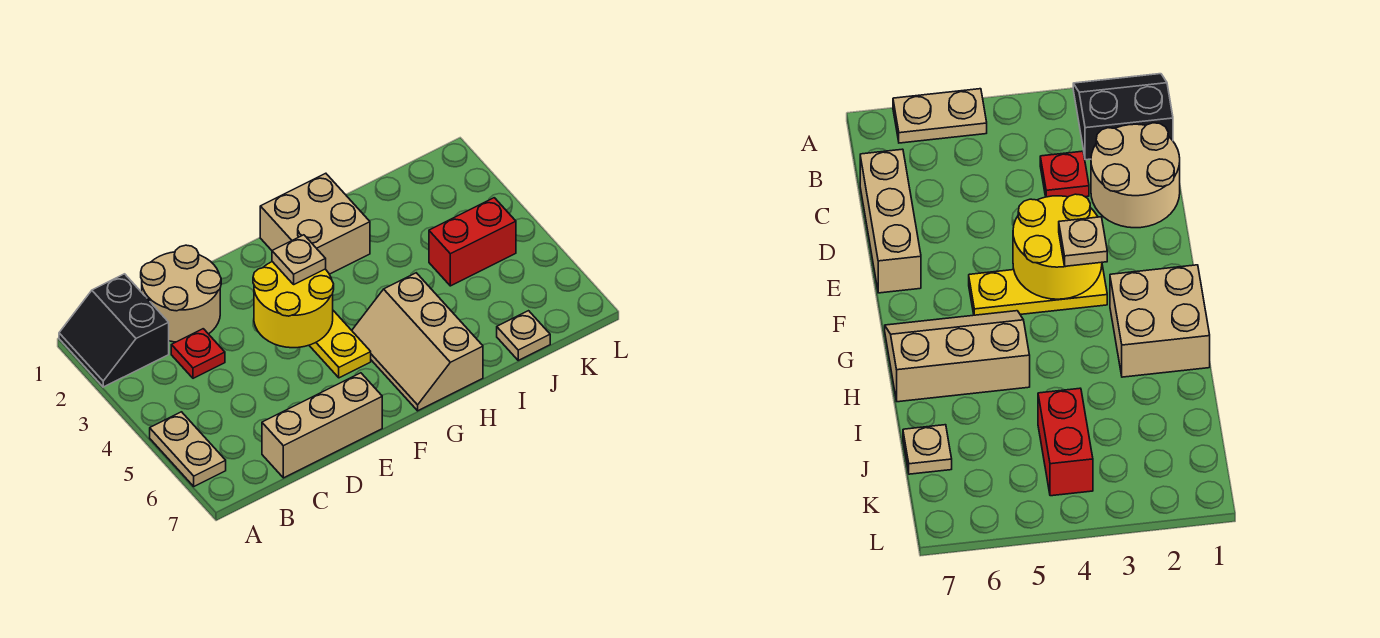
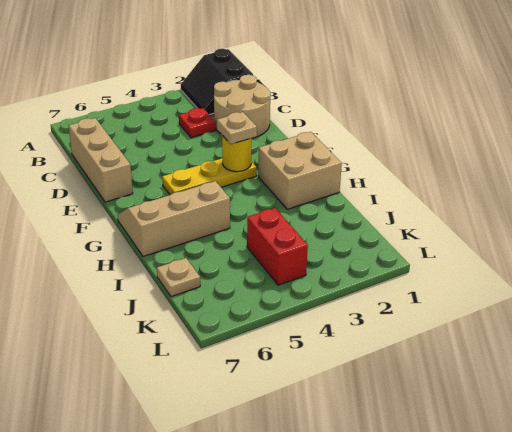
black 2x2 slope [59,274,169,387] -> black 2x2 slope turned to [181,49,253,115]
tan 1x2 plate [150,412,226,486] -> none
yellow 2x2 round brick [253,262,334,348] -> yellow 1x1 round brick [222,135,251,172]

